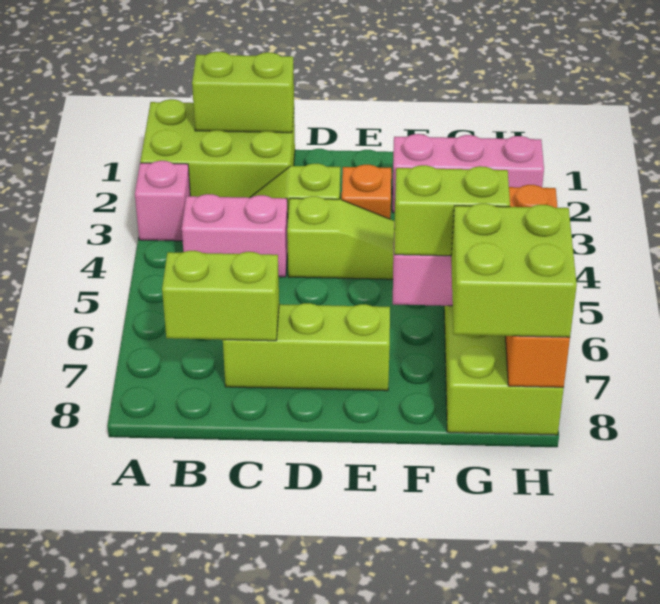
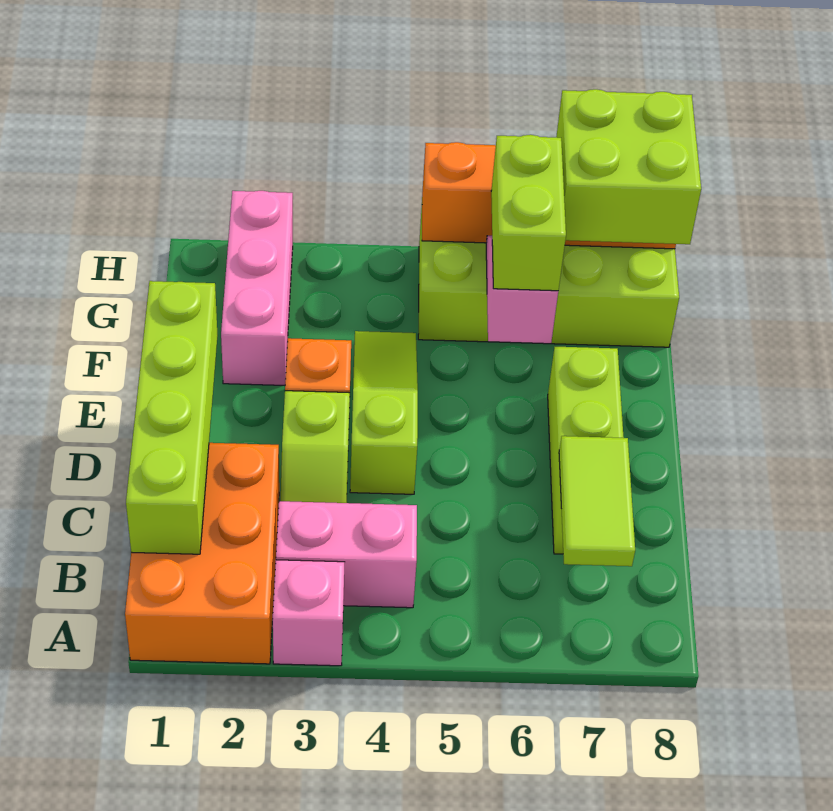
lime 2x3 brick [140,99,295,198] -> orange 2x3 brick [125,443,279,664]
lime 1x2 brick [192,52,294,133] -> lime 1x4 brick [126,281,218,554]
pink 1x2 brick [182,194,288,277] -> pink 1x2 brick turned to [276,501,417,608]
lime 1x2 brick [162,251,279,341] -> lime 1x2 tile [559,436,635,566]

